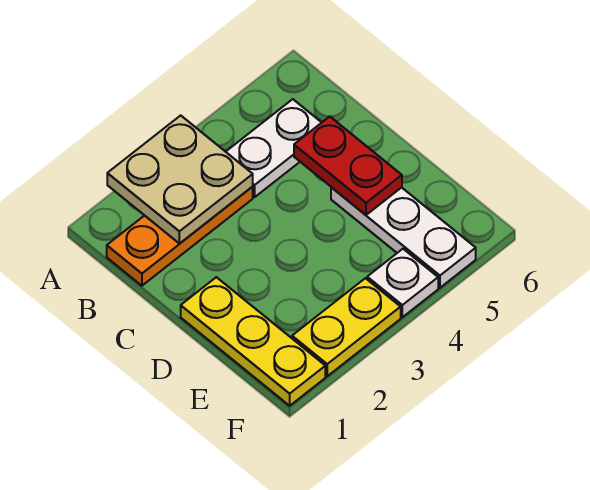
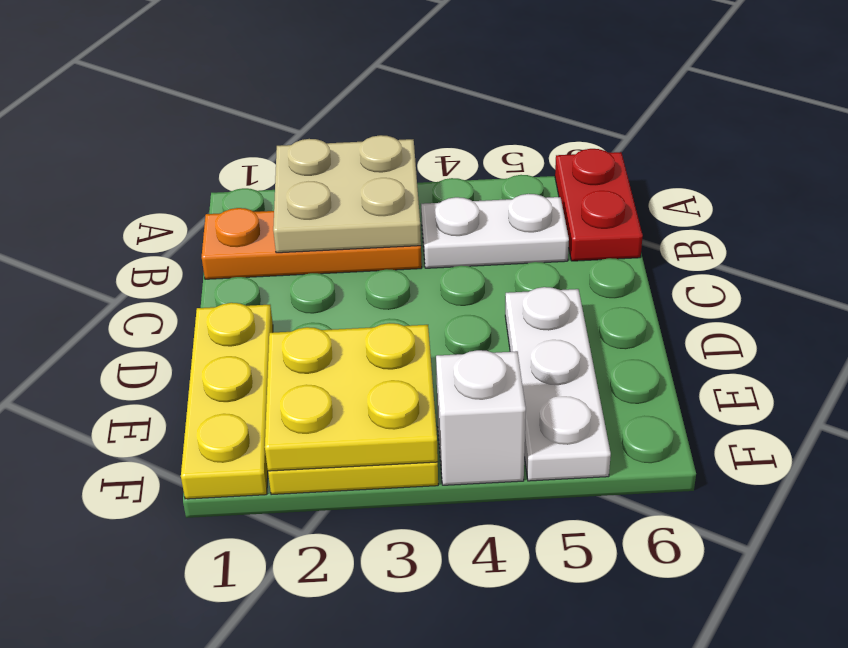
red 1x2 plate [294,116,402,215] -> red 1x2 plate moved to [555,149,643,261]
none -> yellow 2x2 plate [265,323,438,471]
white 1x1 plate [367,249,438,317] -> white 1x1 brick [436,350,526,485]

